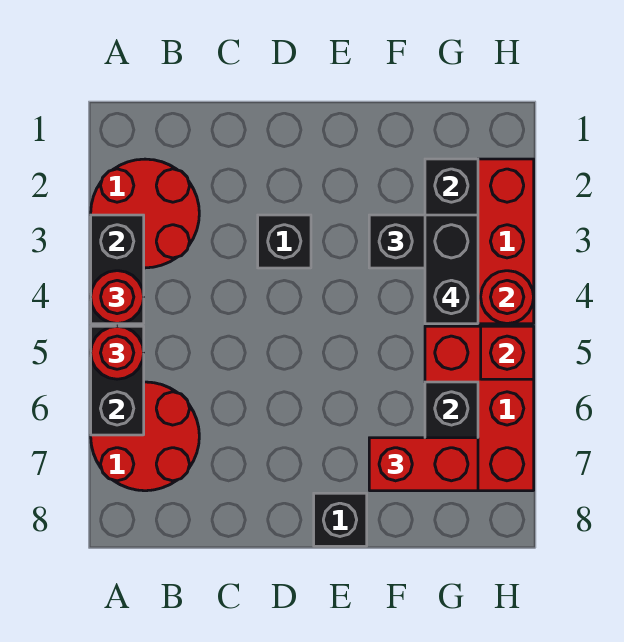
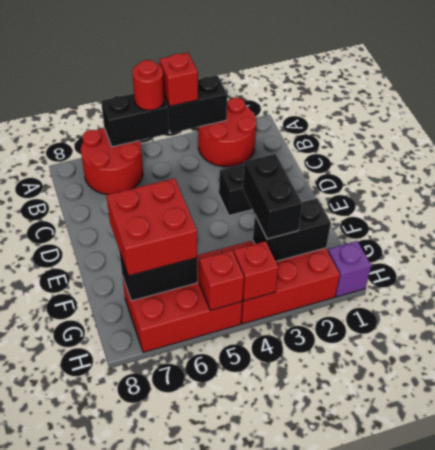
red 1x1 round brick [91,271,144,324] -> red 1x1 brick [160,53,198,106]
black 1x1 brick [314,493,367,546] -> none
red 1x2 brick [369,438,478,491] -> red 2x2 brick [106,178,197,276]
black 1x2 brick [425,215,478,324] -> none
none -> purple 1x1 brick [328,241,371,297]
red 1x1 round brick [481,271,534,324] -> red 1x1 brick [234,241,278,301]

